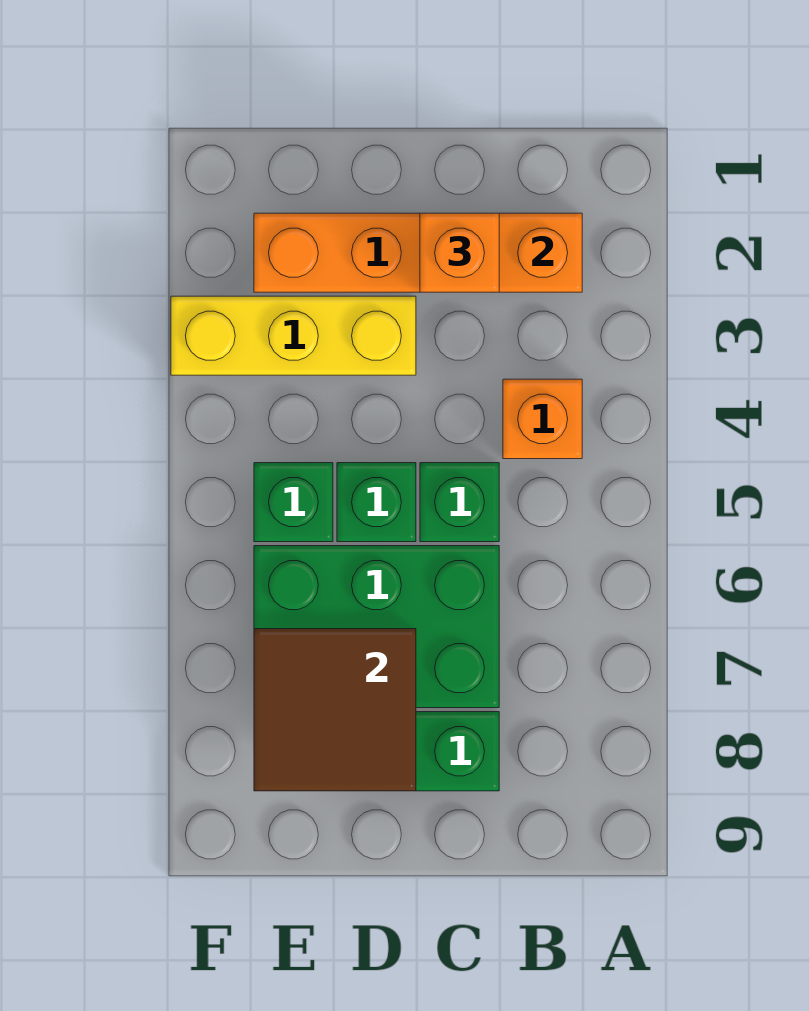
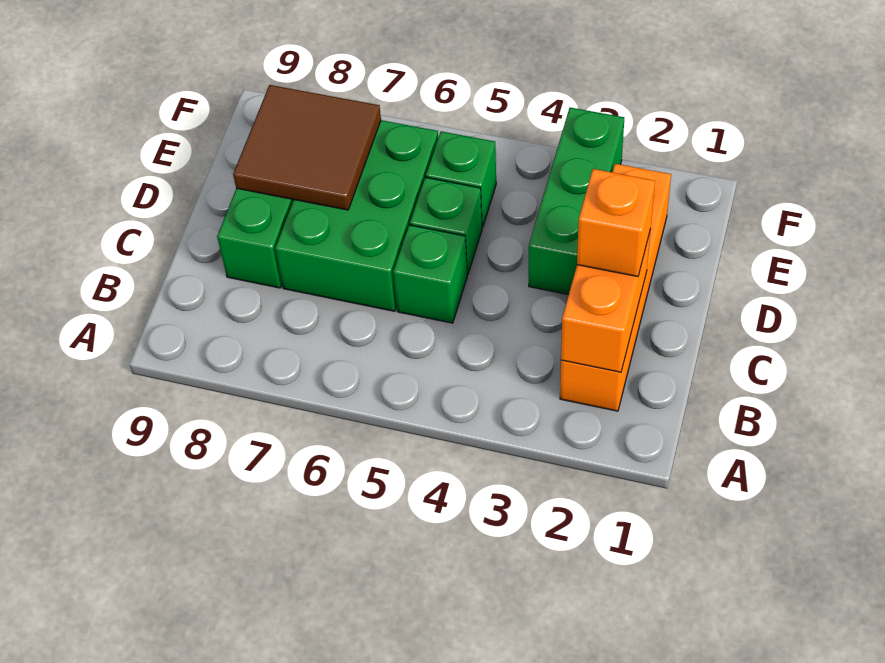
orange 1x1 brick [503,379,582,459] -> none
yellow 1x3 brick [171,296,416,375] -> green 1x3 brick [529,107,624,295]

